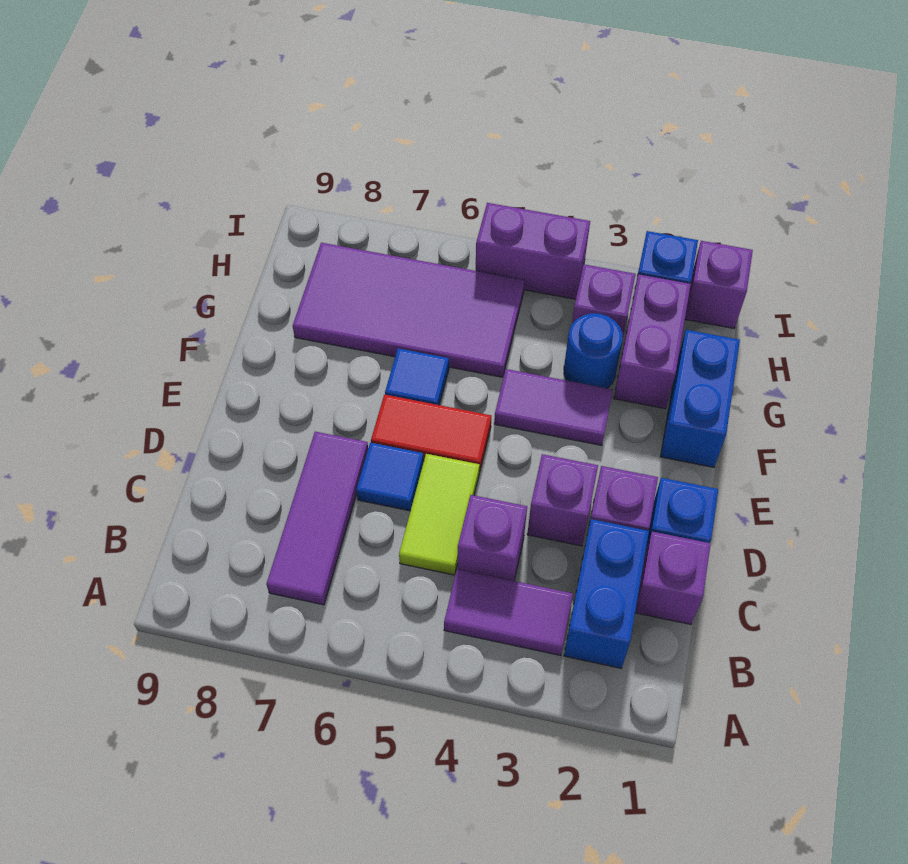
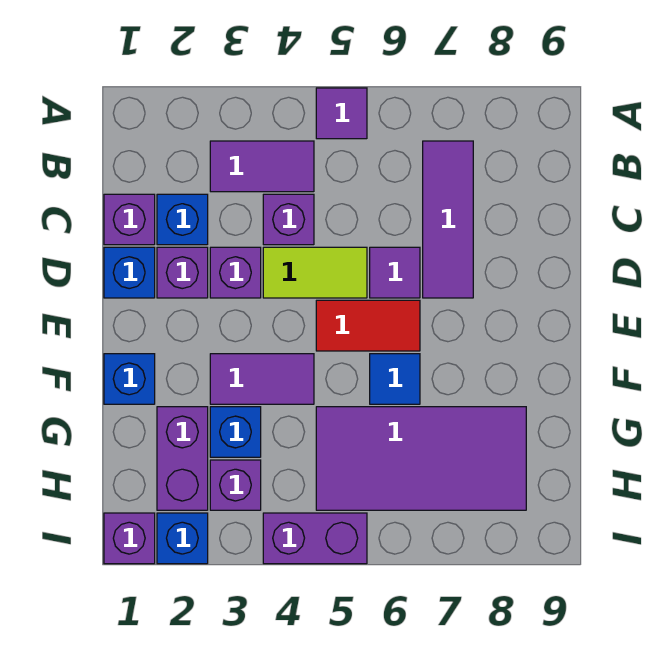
none -> purple 1x1 tile [316,88,367,139]
blue 1x2 brick [564,519,649,668] -> blue 1x1 brick [157,194,208,245]
lime 1x2 tile [399,454,480,575] -> lime 1x2 tile turned to [263,247,367,298]
blue 1x1 tile [356,443,424,511] -> purple 1x1 tile [370,247,420,298]
blue 1x2 brick [661,330,740,467] -> blue 1x1 brick [104,354,155,404]
blue 1x1 round brick [564,313,623,388] -> blue 1x1 brick [210,407,261,457]

